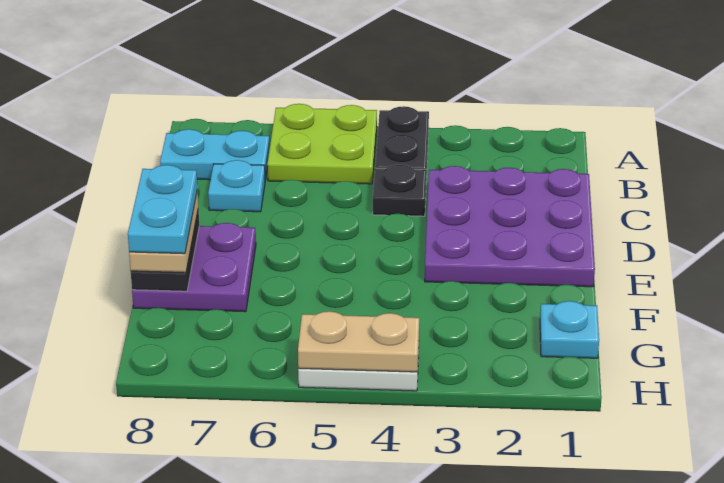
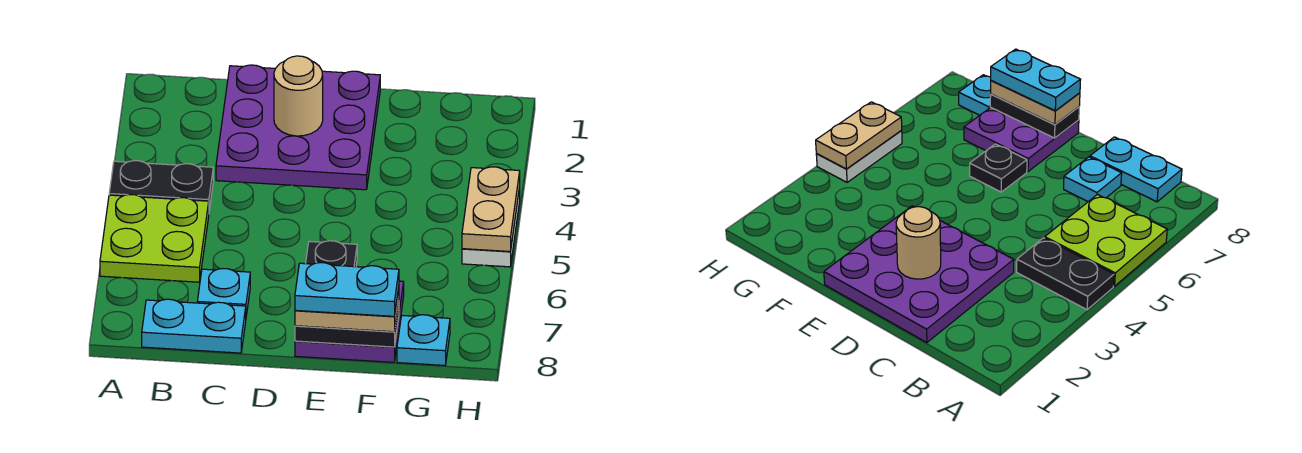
cyan 1x2 plate [160,129,269,180] -> cyan 1x2 plate turned to [142,299,246,353]
black 1x1 plate [373,165,426,216] -> black 1x1 plate moved to [306,241,357,267]
none -> tan 1x1 round brick [274,56,323,136]
cyan 1x1 plate [540,301,599,358] -> cyan 1x1 plate moved to [397,315,450,365]

